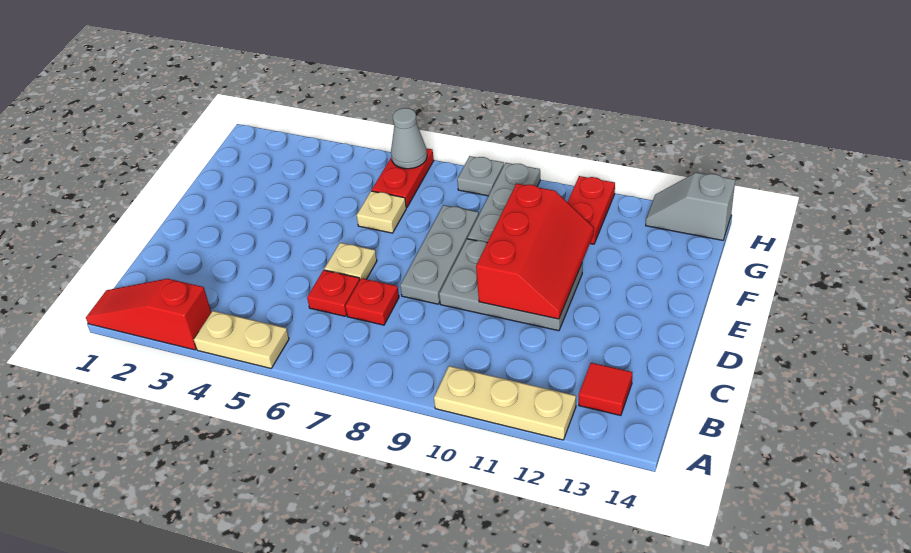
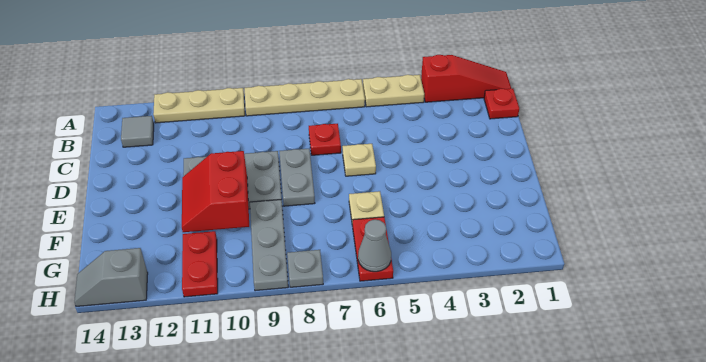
none -> tan 1x4 plate [245,79,365,116]
red 1x1 tile [579,363,632,416] -> grey 1x1 tile [121,116,154,147]
red 1x1 plate [307,270,360,316] -> red 1x1 plate moved to [484,89,519,119]
grey 1x3 plate [400,205,479,304] -> grey 1x2 plate [279,149,315,206]
red 2x3 slope [476,183,594,319] -> red 2x2 slope [182,151,249,232]
grey 1x2 slope [646,173,735,240] -> grey 1x2 slope turned to [74,248,148,306]

